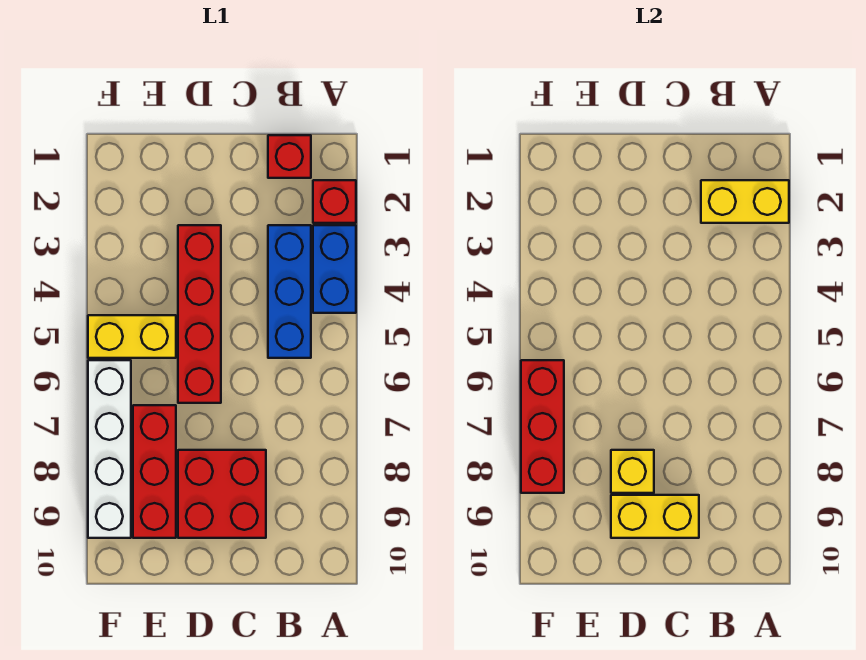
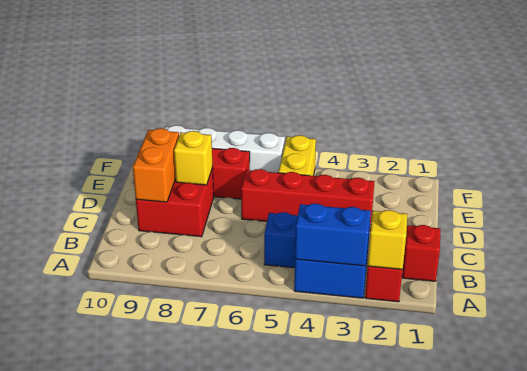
yellow 1x2 brick [701,180,789,223] -> yellow 1x1 brick [368,210,407,269]
none -> blue 1x2 brick [295,204,371,266]
yellow 1x2 brick [611,495,699,538] -> orange 1x2 brick [133,128,179,202]
red 1x3 brick [521,360,564,493] -> none

